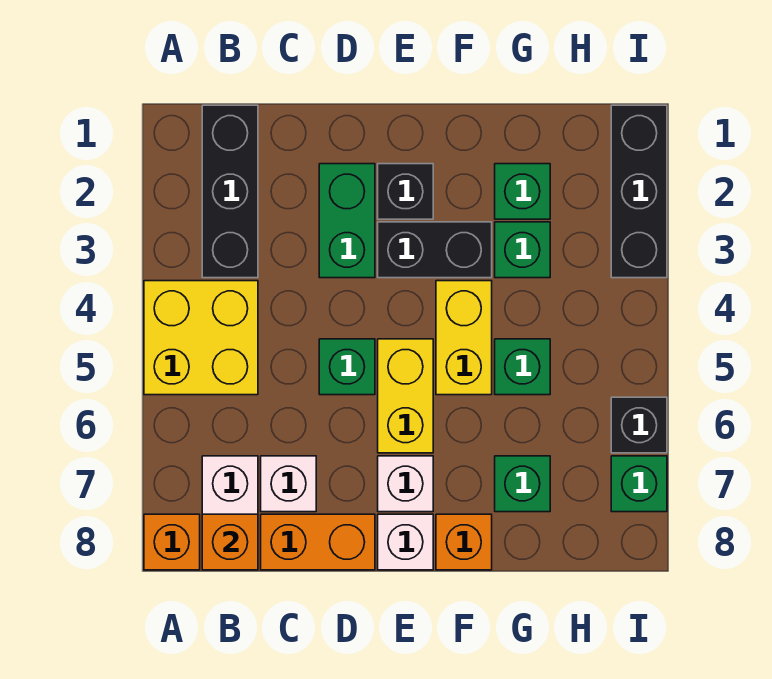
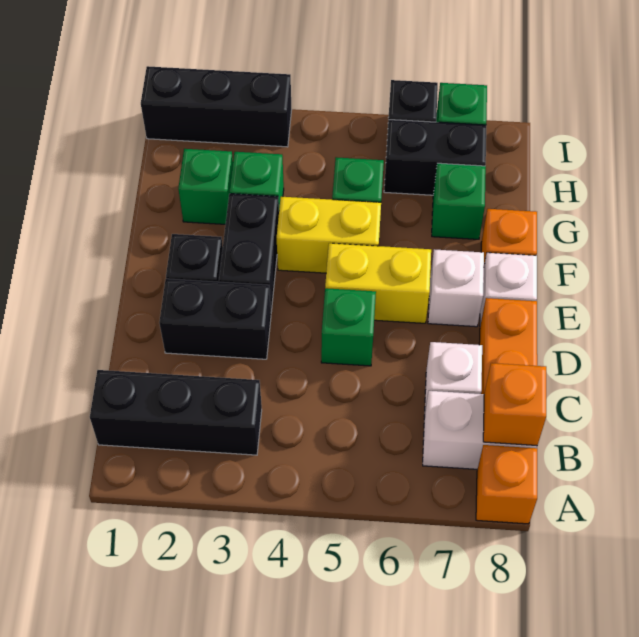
yellow 2x2 brick [144,281,258,395] -> none
green 1x2 brick [319,164,375,278] -> black 1x2 brick [159,279,271,359]
none -> black 1x2 brick [384,120,486,195]

